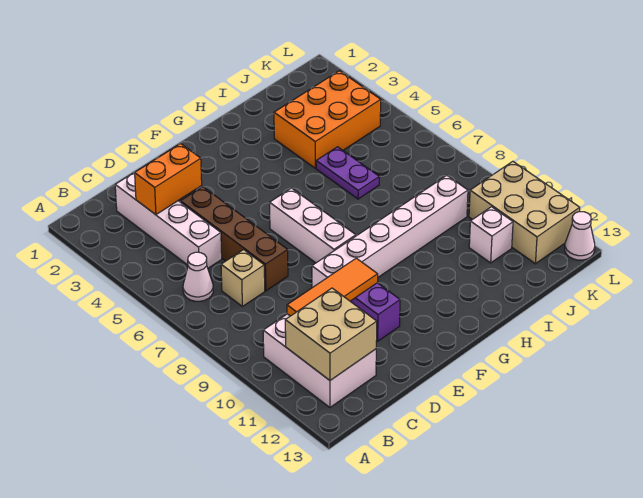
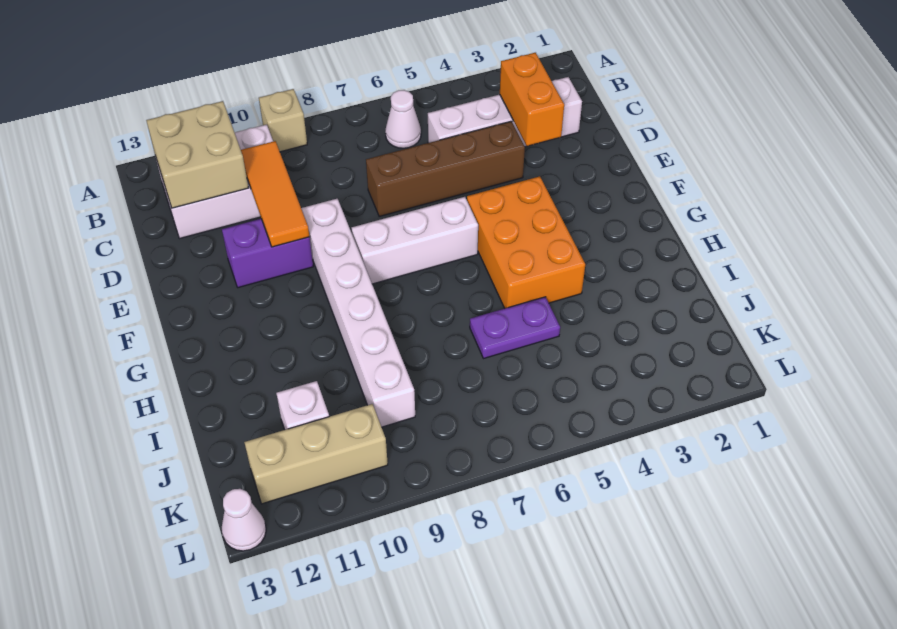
tan 1x1 brick [221,250,265,306] -> tan 1x1 brick moved to [259,89,307,152]
orange 2x3 brick [274,71,381,168] -> orange 2x3 brick moved to [467,176,585,308]
tan 2x3 brick [469,161,580,264] -> tan 1x3 brick [244,404,388,504]

